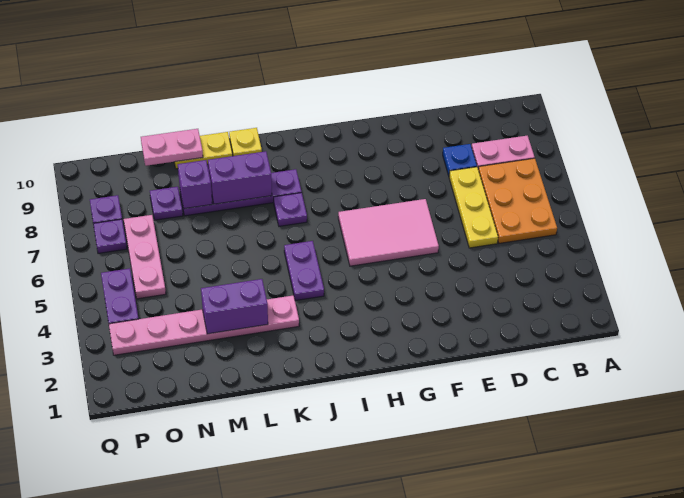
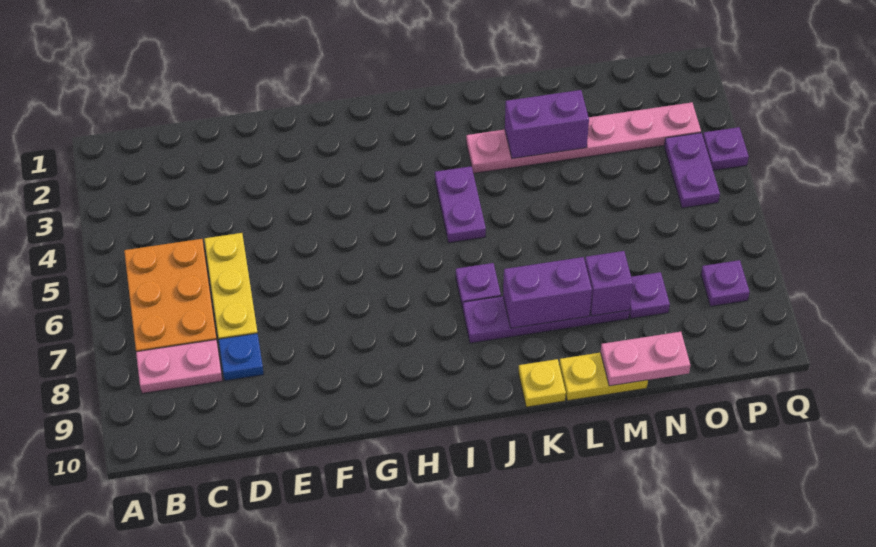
pink 2x3 tile [338,199,439,266] -> none
pink 1x3 plate [124,215,166,299] -> none
purple 1x1 plate [93,219,127,253] -> purple 1x1 plate moved to [703,127,749,170]

